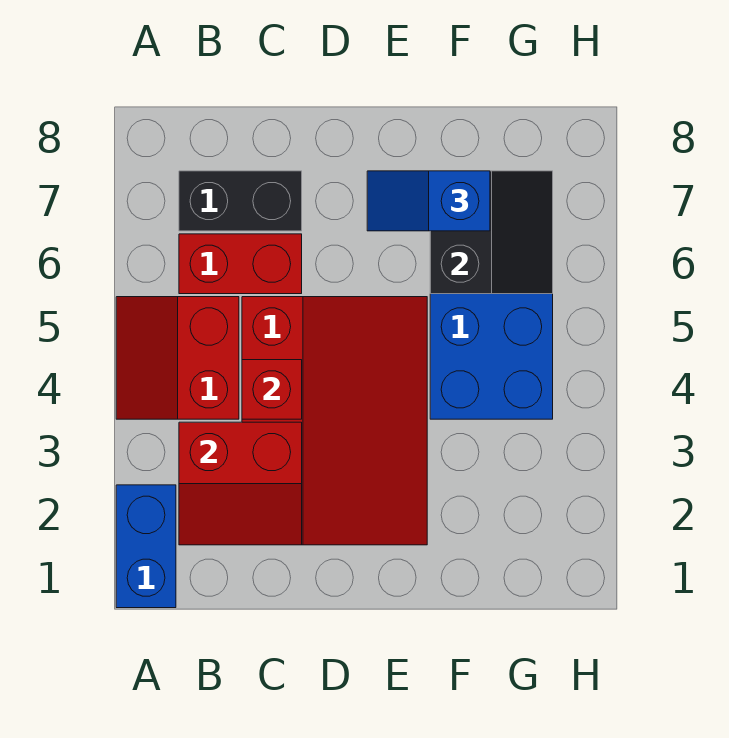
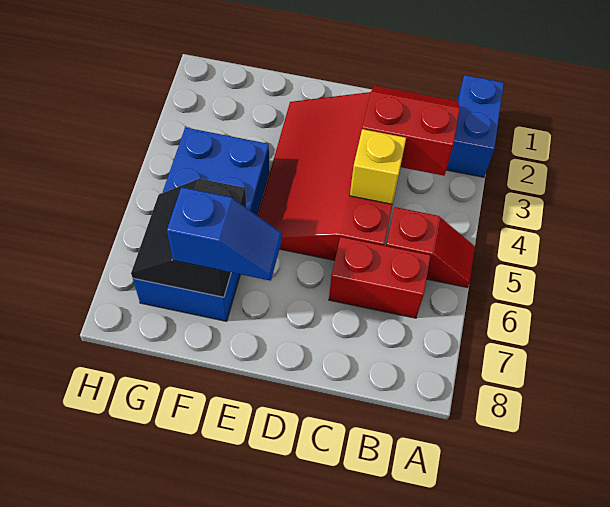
red 2x2 slope [116,297,239,419] -> red 1x2 slope [386,207,475,288]
black 1x2 brick [179,171,302,231] -> none
red 1x1 brick [242,360,302,419] -> yellow 1x1 brick [350,129,406,204]

